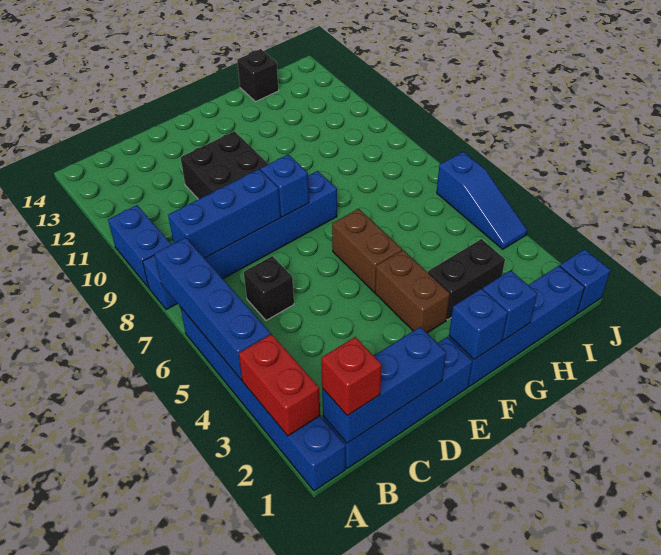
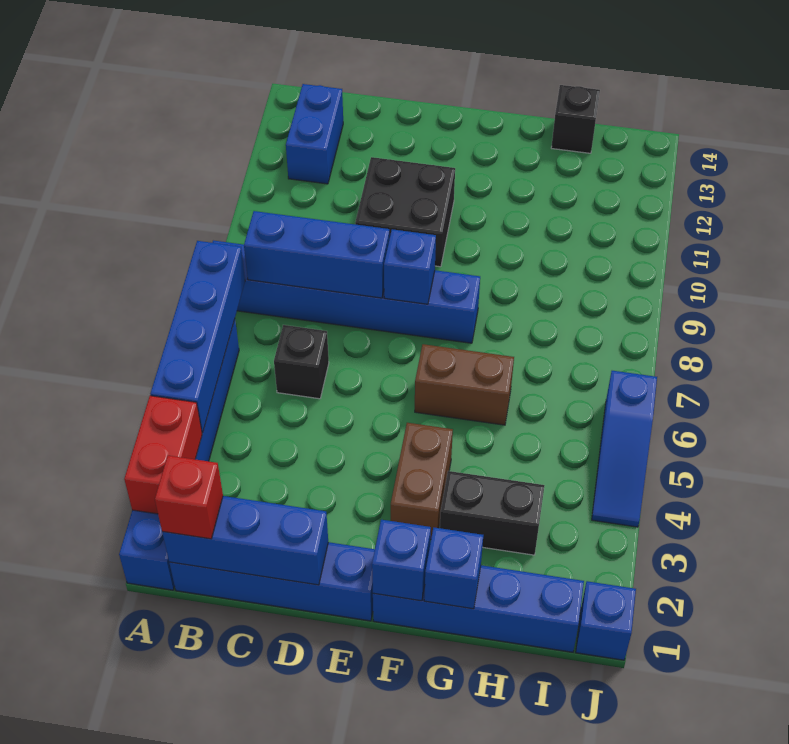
blue 1x2 brick [108,205,171,288] -> blue 1x2 brick moved to [286,84,343,184]
brown 1x2 brick [332,209,402,292] -> brown 1x2 brick turned to [415,344,514,425]

